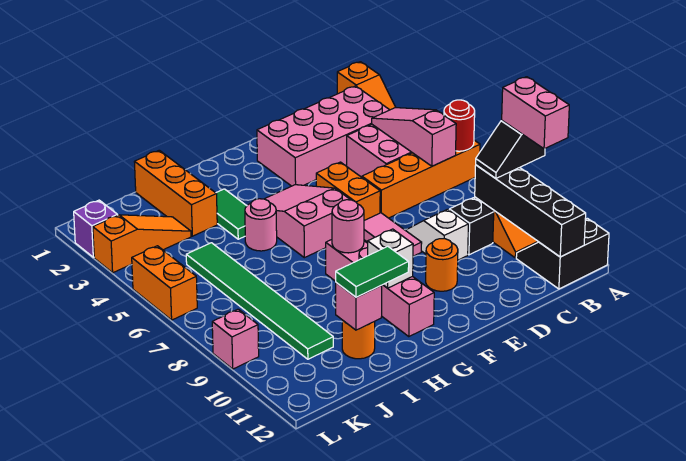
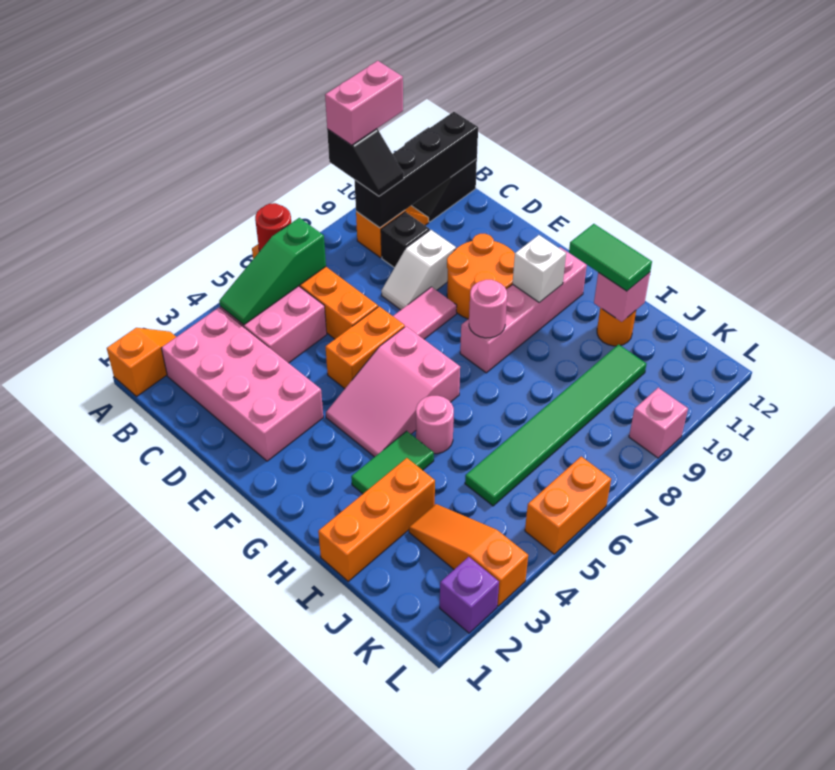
pink 1x3 slope [372,108,456,166] -> green 1x3 slope [219,218,326,325]
orange 1x1 round brick [426,239,458,291] -> orange 2x2 round brick [447,234,515,319]

